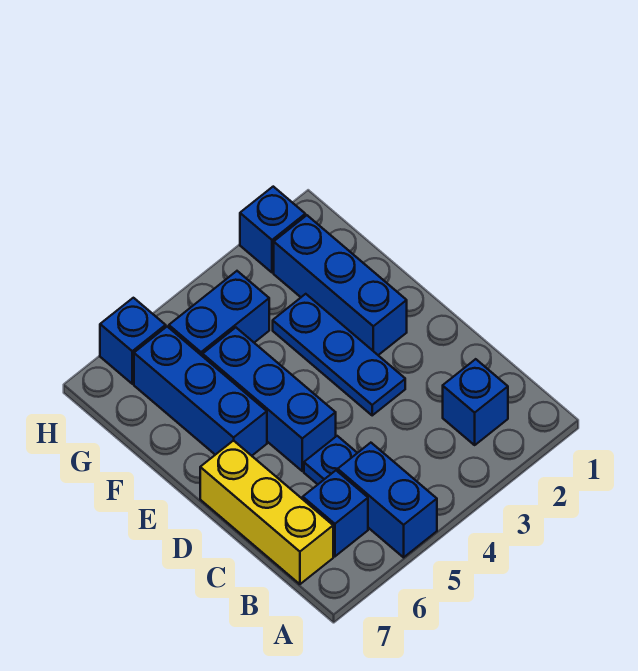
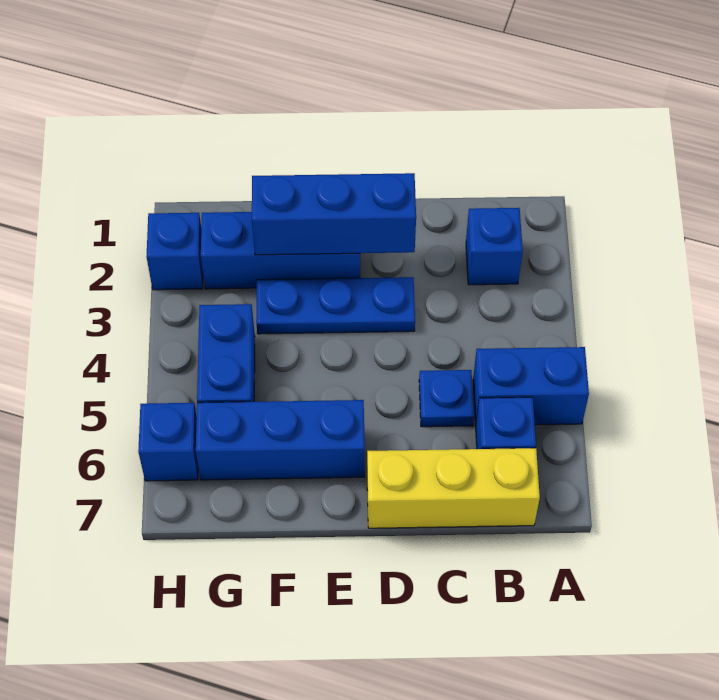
blue 1x3 brick [203,328,336,471] -> blue 1x3 brick moved to [252,173,416,255]

